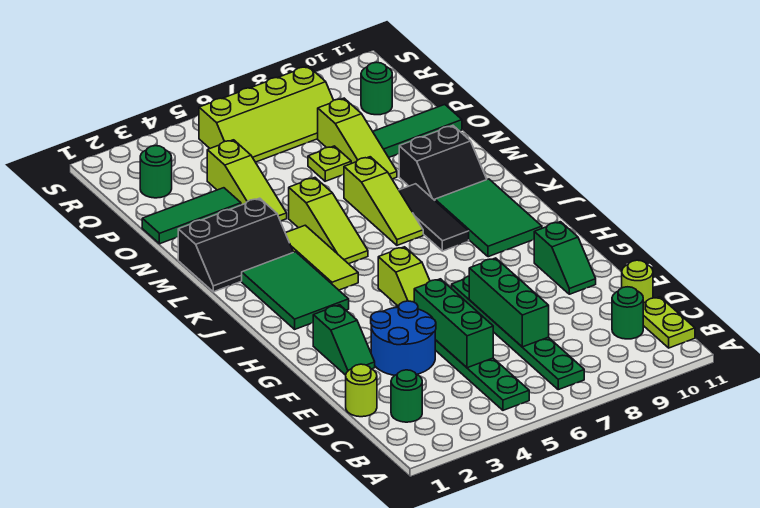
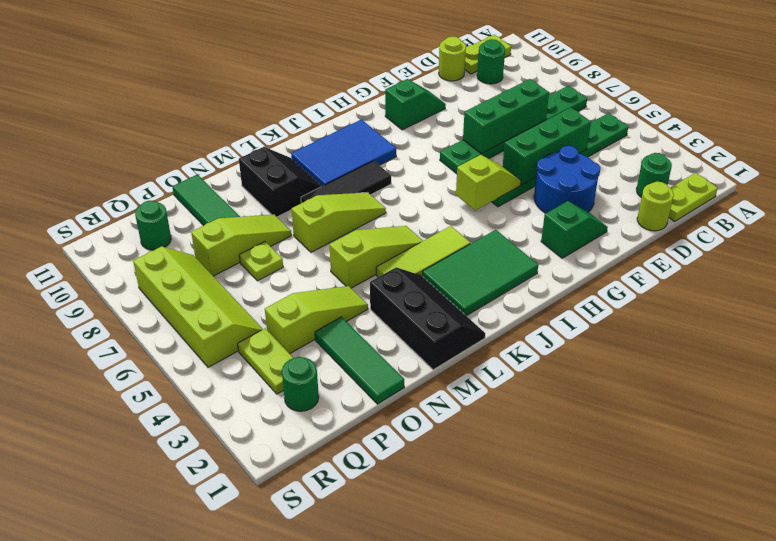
none -> lime 1x2 plate [669,173,718,221]
green 2x3 tile [435,179,542,257] -> blue 2x3 tile [291,119,396,186]
none -> lime 1x2 plate [238,328,293,394]

